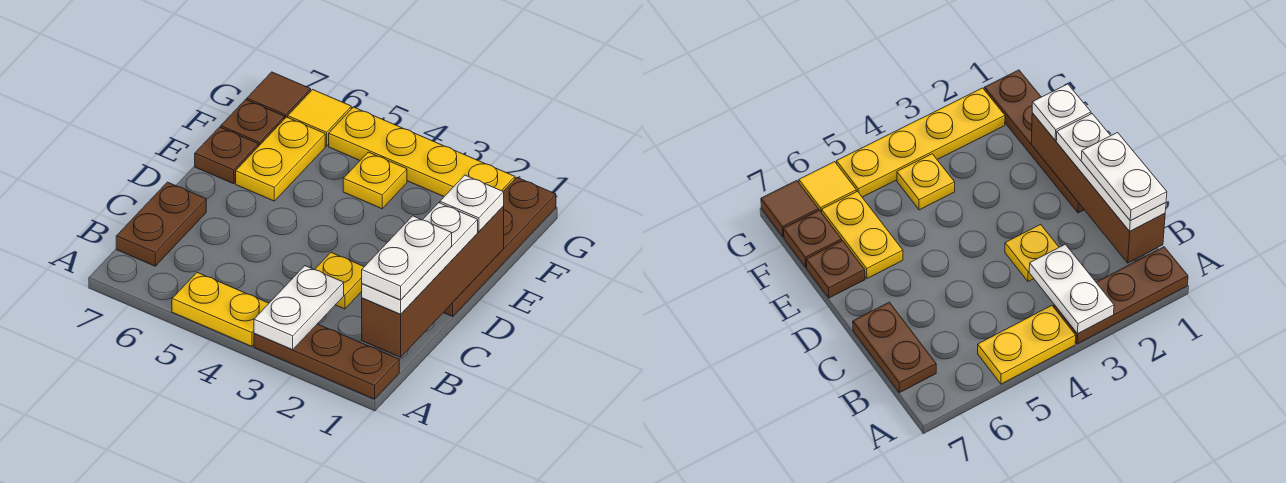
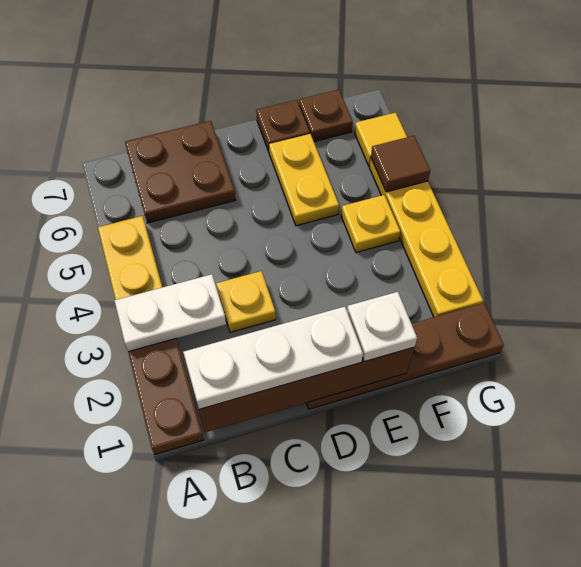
white 1x2 plate [362,216,452,300] -> none
brown 1x2 plate [116,182,206,266] -> brown 2x2 plate [125,121,235,223]
yellow 1x2 plate [236,117,325,201] -> yellow 1x2 plate turned to [269,134,339,226]
brown 1x1 tile [247,72,311,119] -> brown 1x1 tile moved to [371,136,430,192]

